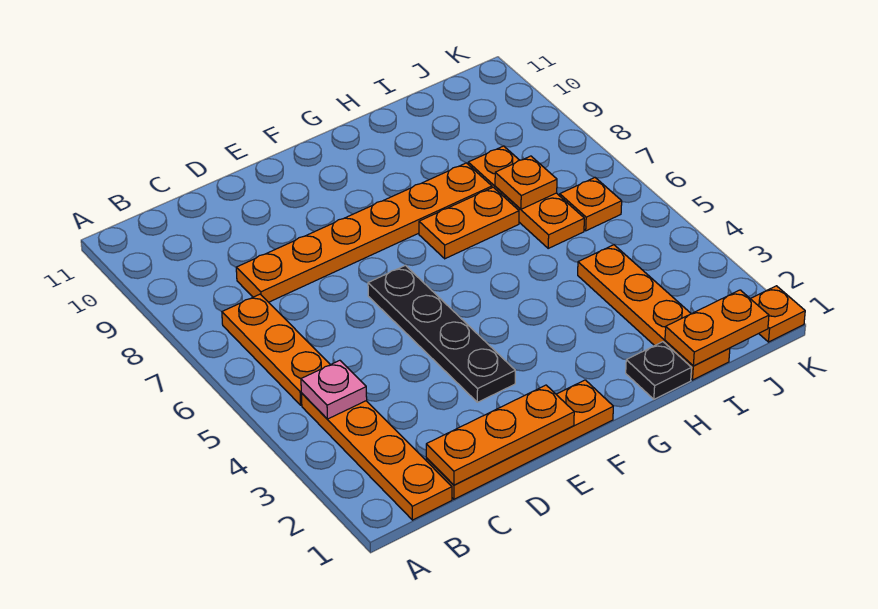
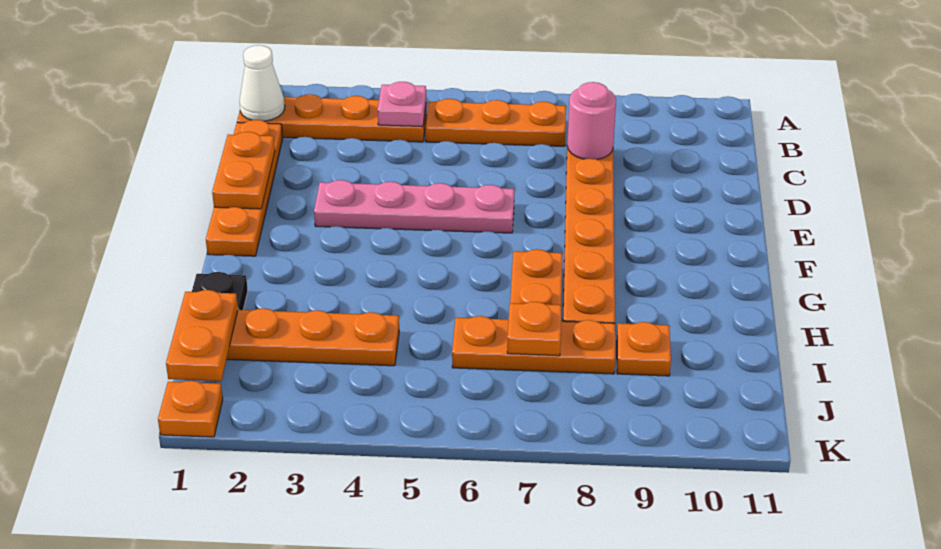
none -> white 1x1 cone [240,45,285,121]
orange 1x3 plate [426,385,574,485] -> orange 1x2 plate [212,132,275,209]
none -> pink 1x1 round brick [567,82,616,160]
black 1x4 plate [368,265,515,402] -> pink 1x4 plate [314,180,514,233]
orange 1x1 plate [560,177,622,231] -> orange 1x1 plate moved to [617,322,671,376]

